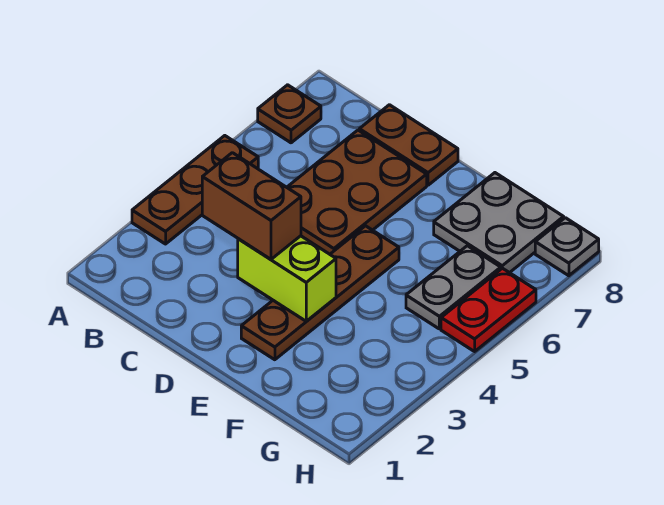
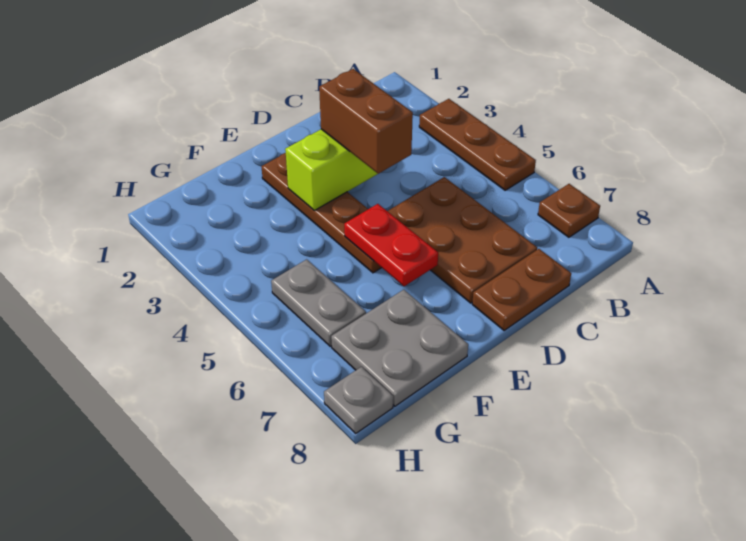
brown 1x2 brick [202,153,301,259] -> brown 1x2 brick turned to [319,69,413,174]
red 1x2 plate [441,268,536,351] -> red 1x2 plate moved to [344,204,438,286]

